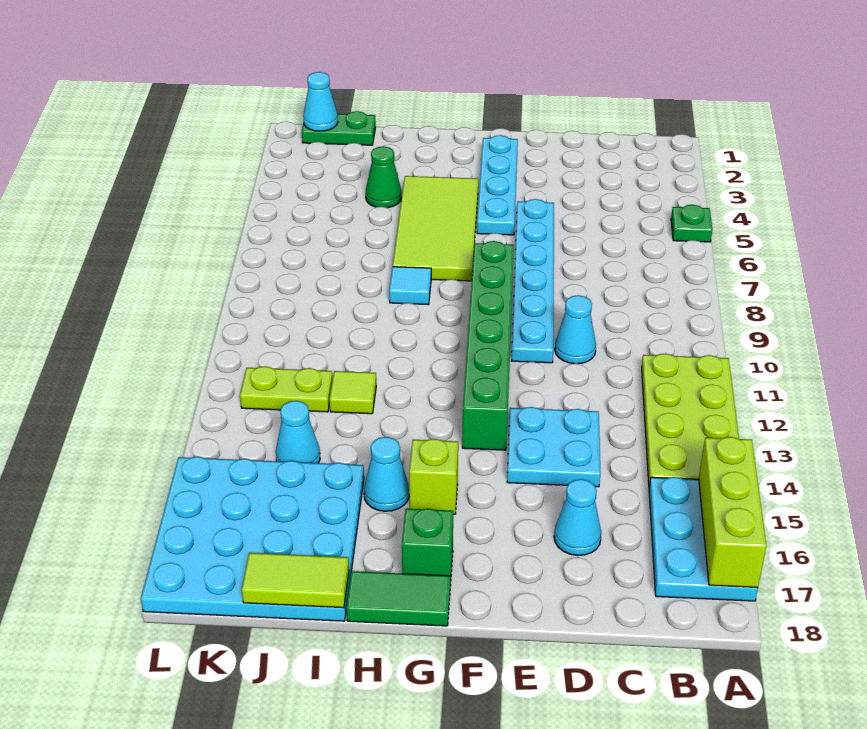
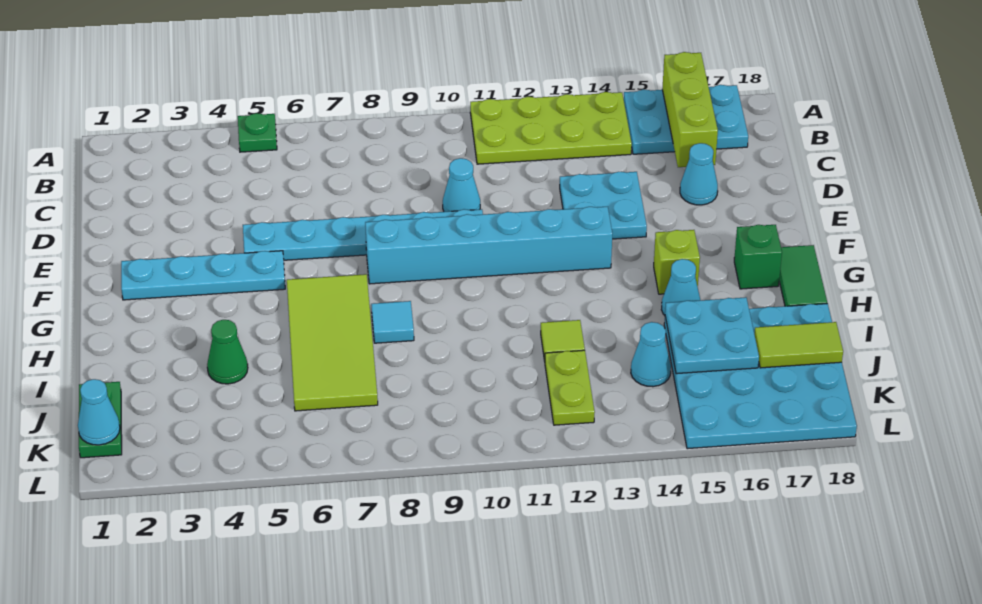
lime 1x3 brick [699,437,766,588] -> lime 1x3 brick turned to [662,52,718,167]
green 1x6 brick [462,241,514,450] -> cyan 1x6 brick [365,207,612,284]
lime 2x4 tile [393,176,478,281] -> lime 2x4 tile turned to [287,274,378,411]
none -> cyan 2x2 plate [665,297,759,374]
lime 1x2 tile [242,553,349,608] -> lime 1x2 tile turned to [754,322,843,368]

